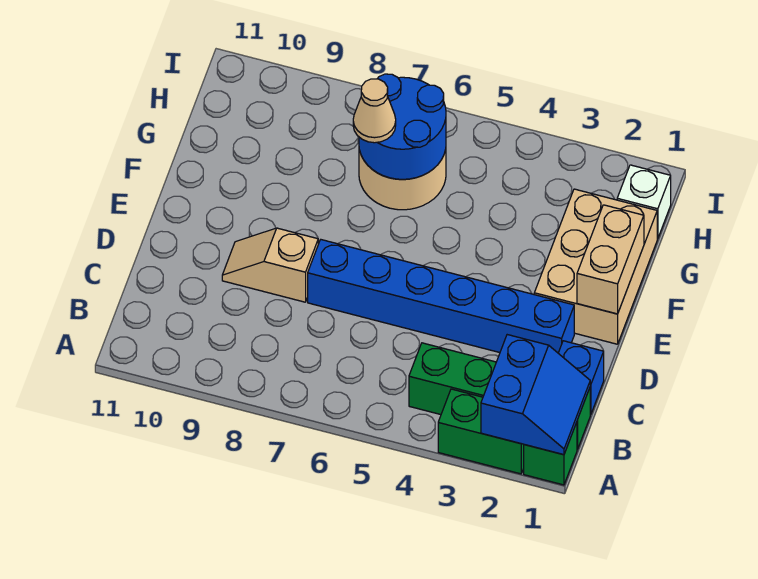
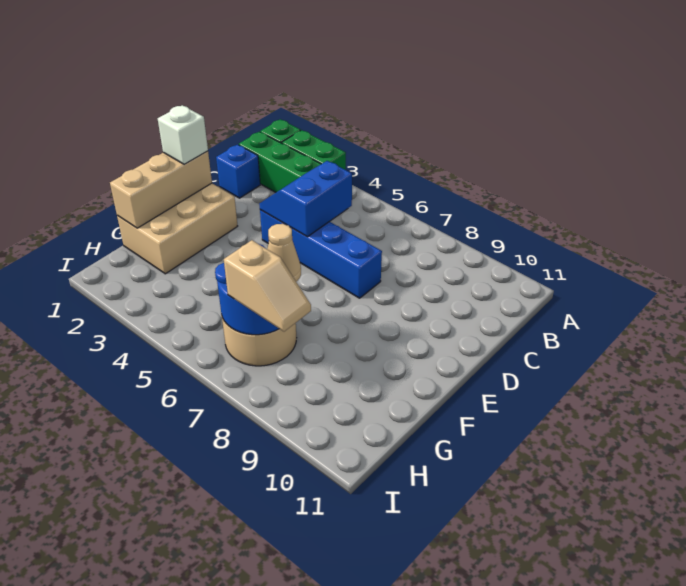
blue 2x2 slope [481,335,590,455] -> blue 2x2 slope moved to [259,161,352,237]
blue 1x6 brick [308,240,574,353] -> blue 1x4 brick [260,210,382,298]
tan 1x2 slope [222,228,318,302] -> tan 1x2 slope moved to [224,240,311,332]
tan 1x2 brick [577,205,644,314] -> tan 1x3 brick [110,151,212,228]
white 1x1 brick [617,165,671,239] -> white 1x1 brick moved to [158,105,208,164]

